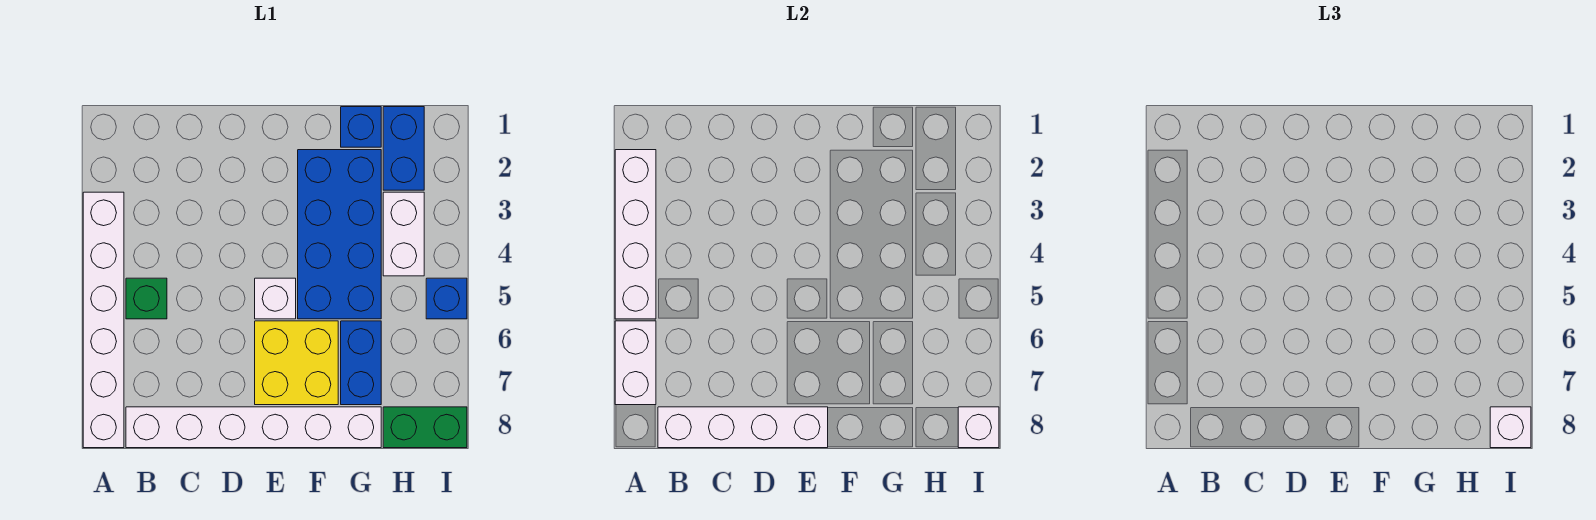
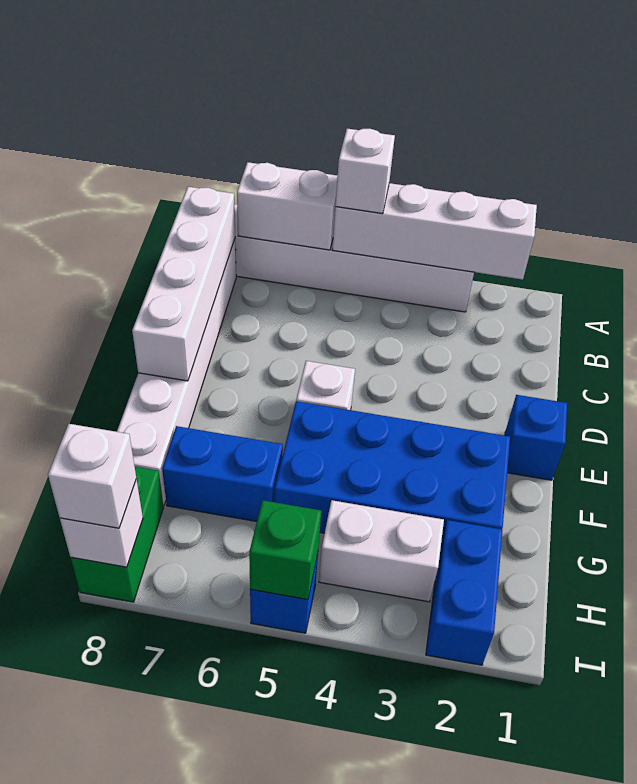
none -> white 1x1 brick [335,129,395,214]
green 1x1 brick [126,278,167,319] -> green 1x1 brick moved to [249,500,321,600]
yellow 2x2 brick [255,321,338,405] -> none
blue 1x1 brick [341,107,381,147] -> blue 1x1 brick moved to [505,395,567,480]
blue 1x2 brick [383,107,424,190] -> blue 1x2 brick turned to [426,520,502,665]

